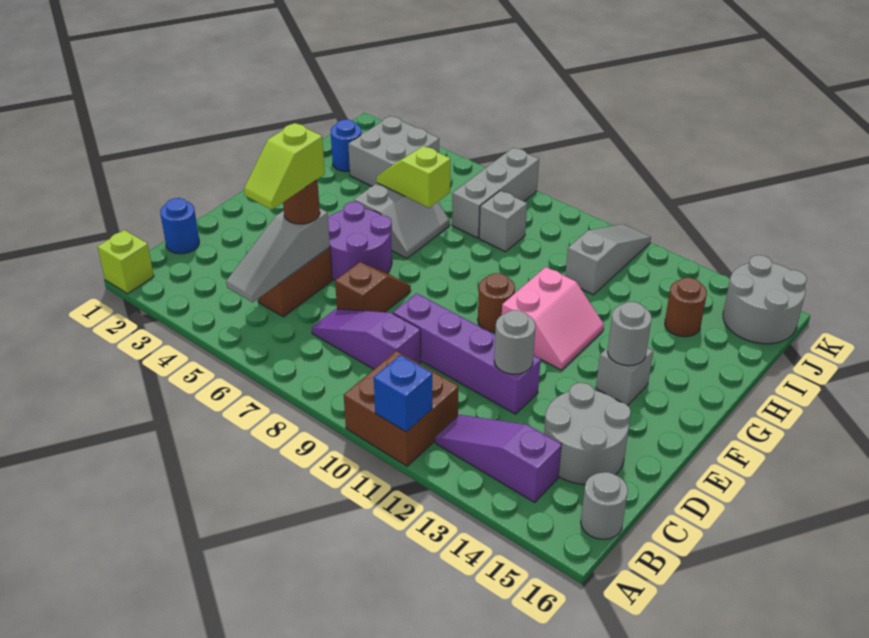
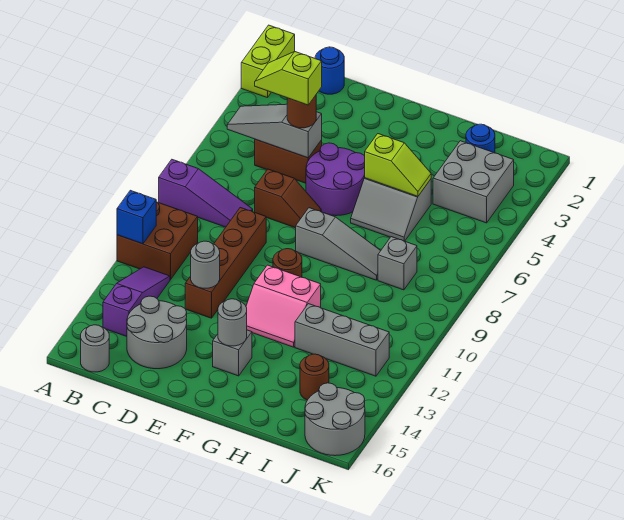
lime 1x1 brick [98,230,154,294] -> lime 1x2 brick [241,25,295,98]
purple 1x3 slope [312,309,421,369] -> purple 1x3 slope turned to [159,160,253,227]
purple 1x4 brick [393,293,541,414] -> brown 1x4 brick [185,208,266,318]
lime 1x2 slope [377,146,450,208] -> lime 1x2 slope turned to [365,134,431,196]
grey 1x3 brick [452,148,539,238] -> grey 1x3 brick moved to [295,304,389,376]
grey 1x3 slope [565,224,651,295] -> grey 1x3 slope moved to [296,208,381,280]

